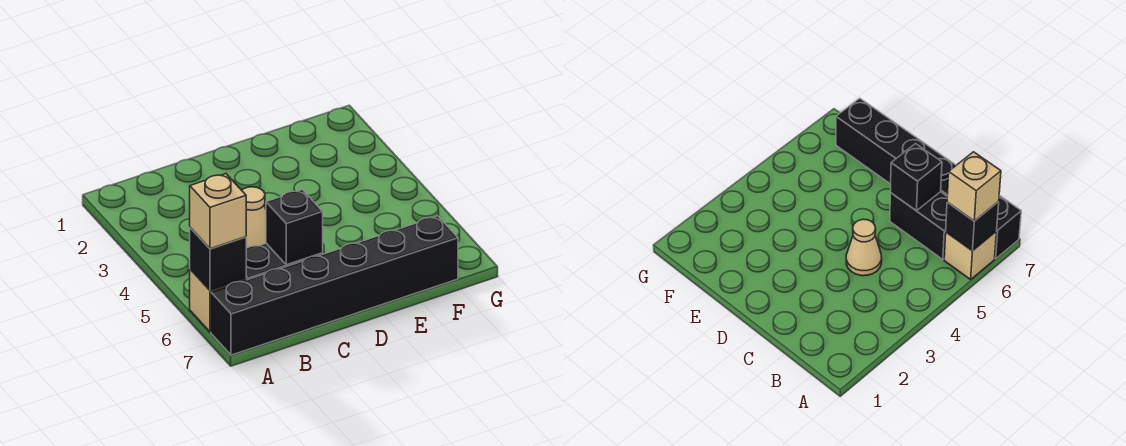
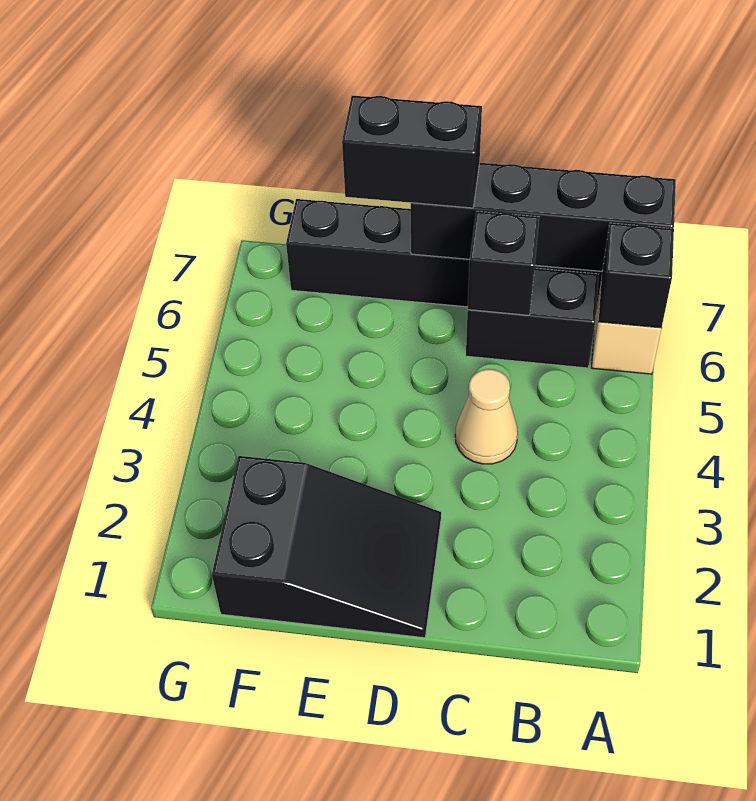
tan 1x1 brick [190,174,246,249] -> none
none -> black 1x4 brick [411,163,676,271]
none -> black 2x3 slope [212,456,441,638]
none -> black 1x2 brick [342,96,482,208]

